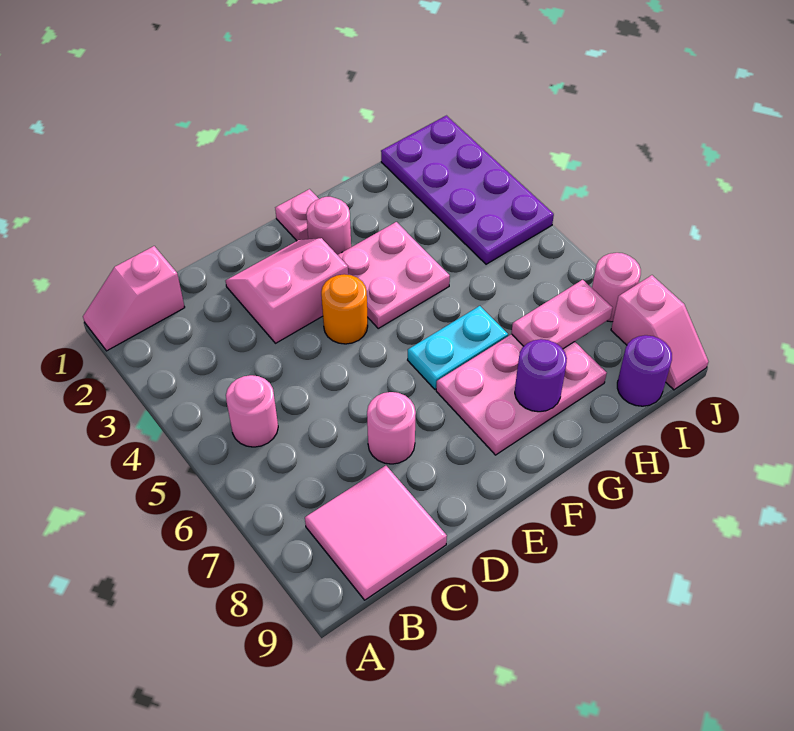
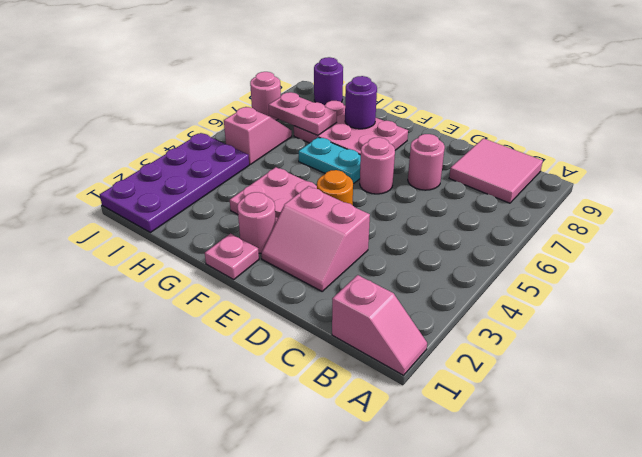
pink 1x1 round brick [226,375,278,447] -> pink 1x1 round brick moved to [360,137,395,194]
pink 1x2 slope [611,275,708,390] -> pink 1x2 slope moved to [224,107,292,164]

